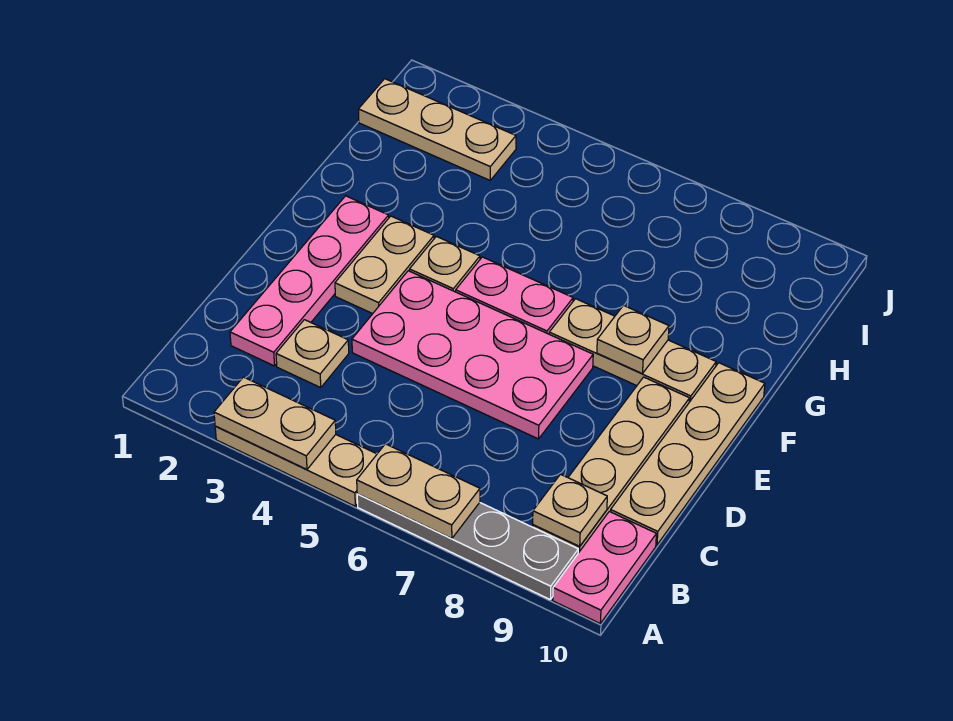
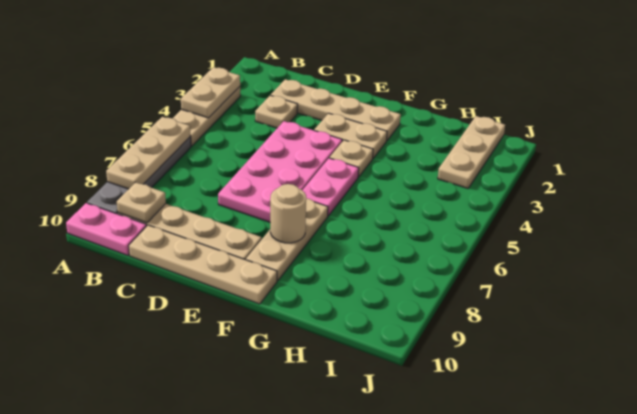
tan 1x2 plate [357,444,480,539] -> tan 1x3 plate [106,117,191,189]
pink 1x4 plate [230,196,389,366] -> tan 1x4 plate [271,79,401,140]
tan 1x1 plate [597,305,669,374] -> tan 1x1 round brick [270,184,306,243]

